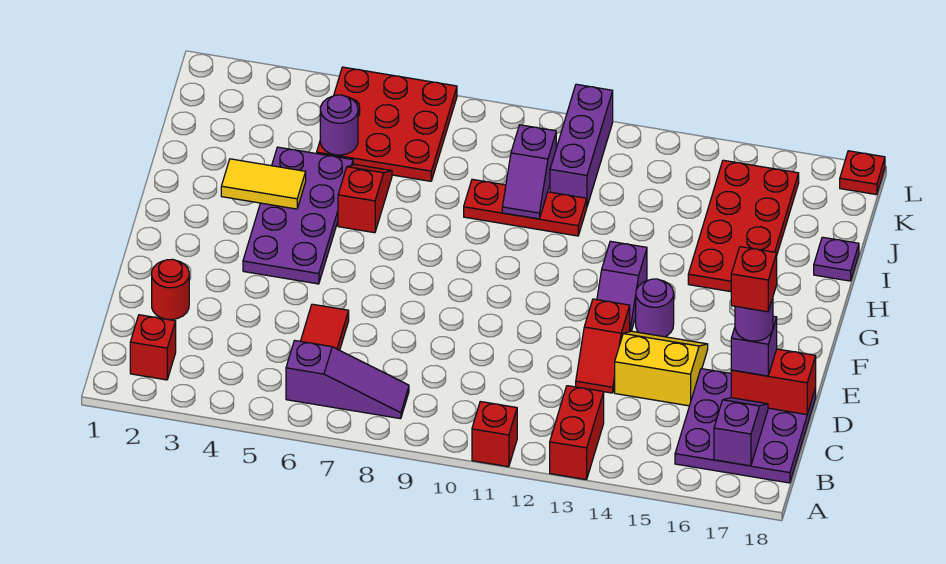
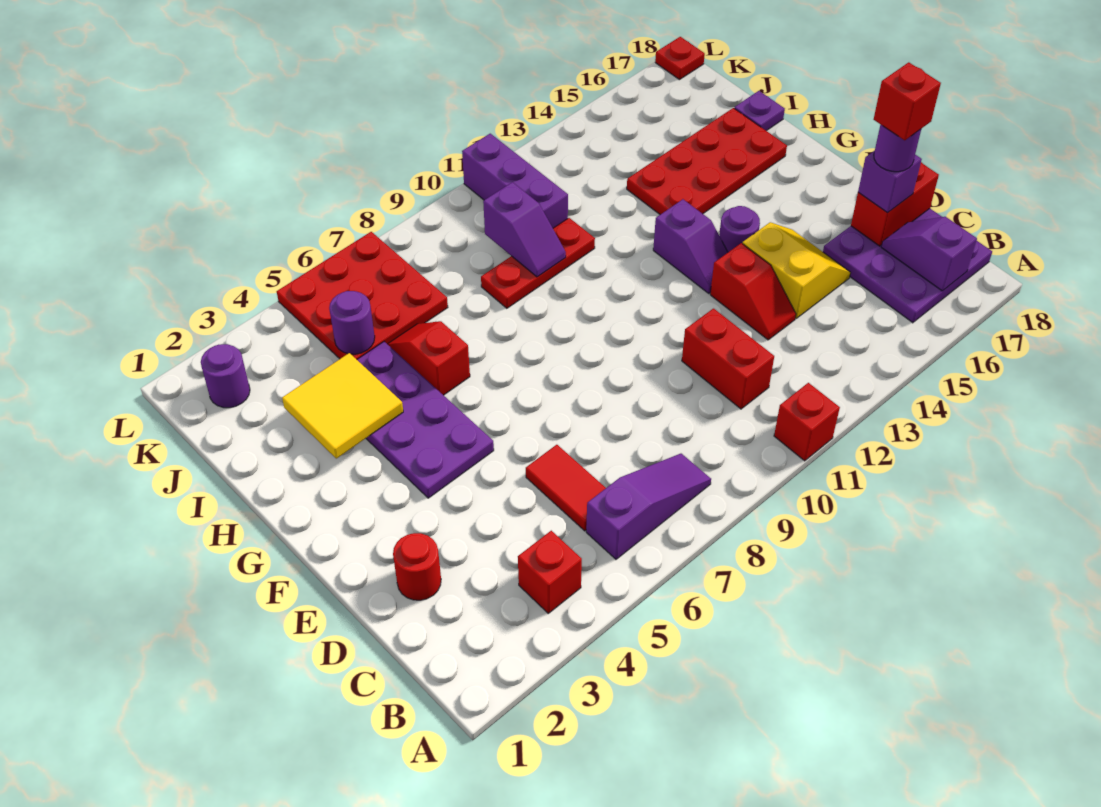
red 1x2 brick [550,386,604,480] -> red 1x2 brick moved to [682,309,774,409]
red 1x1 brick [130,315,176,380] -> red 1x1 brick moved to [518,531,582,613]
yellow 2x2 slope [615,331,708,406] -> yellow 2x2 slope turned to [743,222,851,318]
yellow 1x2 tile [221,159,306,209] -> yellow 2x2 tile [282,353,403,459]
red 2x4 plate [688,160,799,292] -> red 2x4 plate turned to [627,108,787,215]
none -> purple 1x1 round brick [201,344,250,408]

